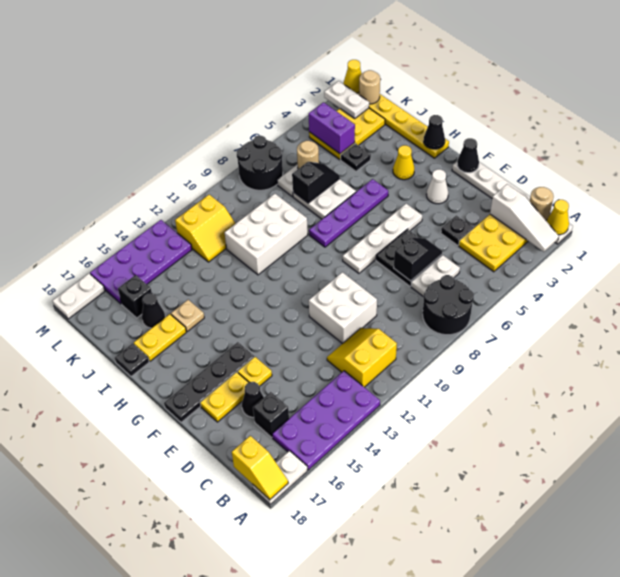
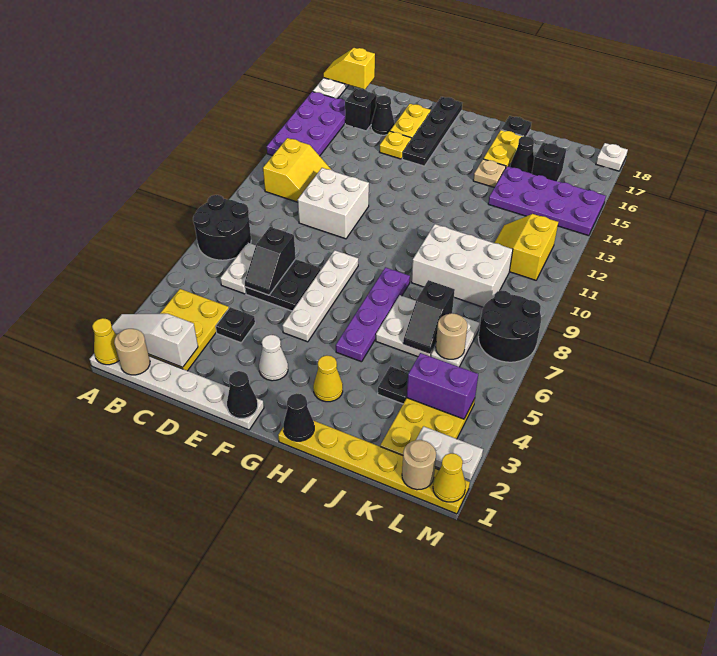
white 2x3 brick [225,194,308,275] -> white 2x3 brick turned to [411,224,513,307]
purple 2x4 plate [90,220,192,304] -> purple 2x4 plate turned to [488,166,606,236]
white 1x2 plate [52,274,105,319] -> white 1x1 plate [596,143,628,171]

